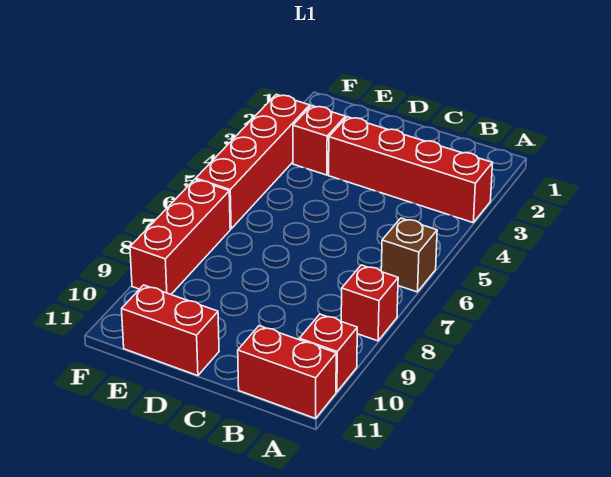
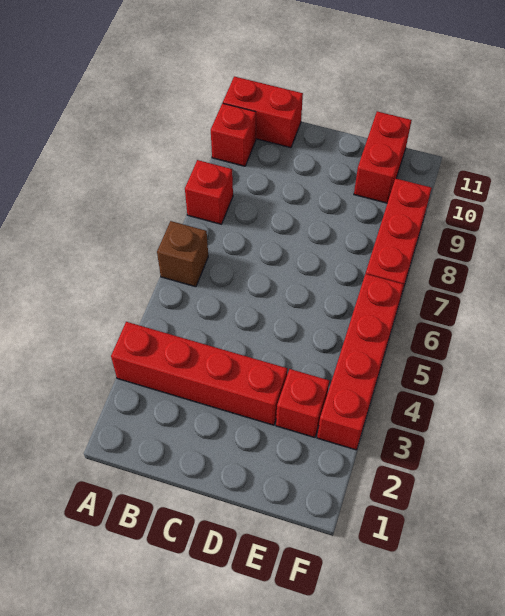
red 1x2 brick [122,285,219,376] -> red 1x2 brick turned to [354,111,412,203]

